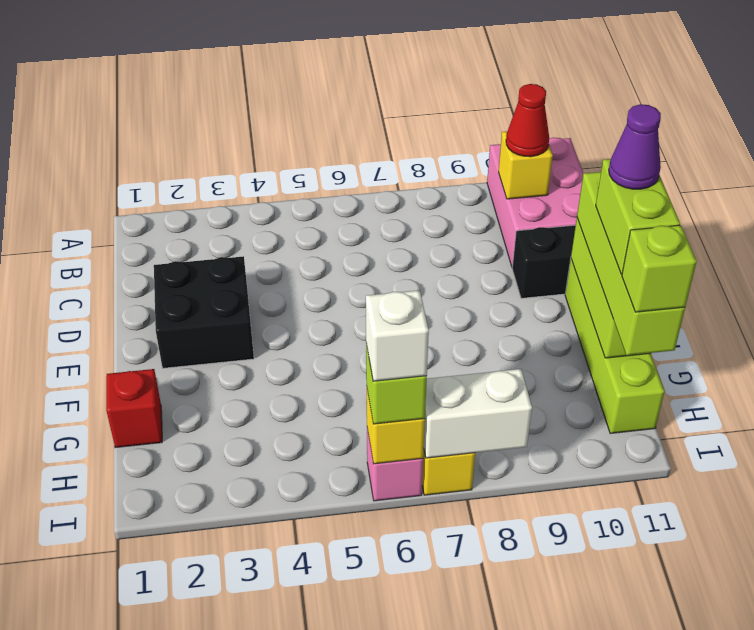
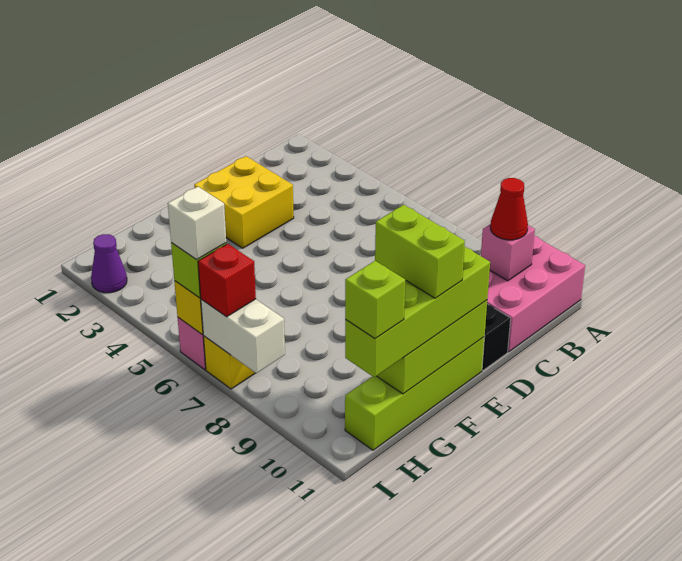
yellow 1x1 brick [499,131,553,199] -> pink 1x1 brick [481,224,535,281]
black 2x2 brick [154,256,254,368] -> yellow 2x2 brick [194,156,294,248]
lime 1x2 brick [596,159,680,274] -> lime 1x2 brick turned to [375,205,465,298]
purple 1x1 cone [609,104,661,189] -> purple 1x1 cone moved to [91,234,127,293]
red 1x1 brick [106,369,162,448] -> red 1x1 brick moved to [198,244,256,317]

